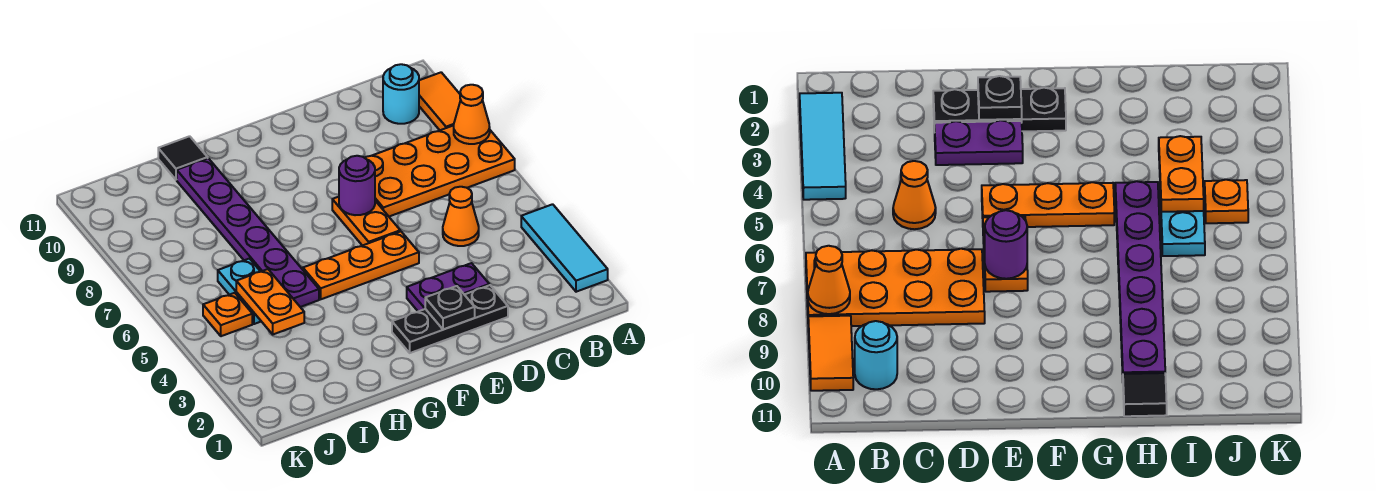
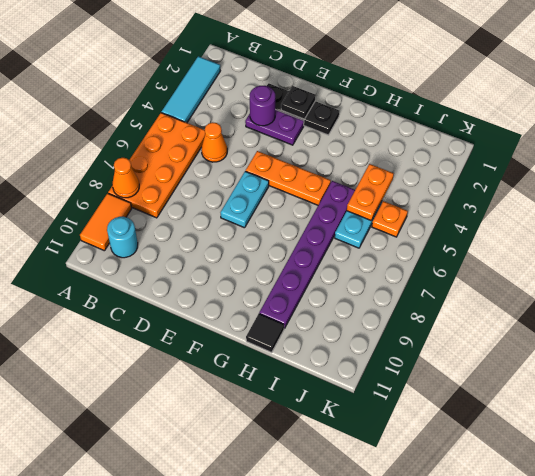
orange 2x4 plate [365,125,515,216] -> orange 2x4 plate turned to [108,113,205,218]
orange 1x2 plate [332,197,400,246] -> cyan 1x2 plate [220,171,269,228]
purple 1x1 round brick [339,156,375,215] -> purple 1x1 round brick moved to [250,86,275,126]

